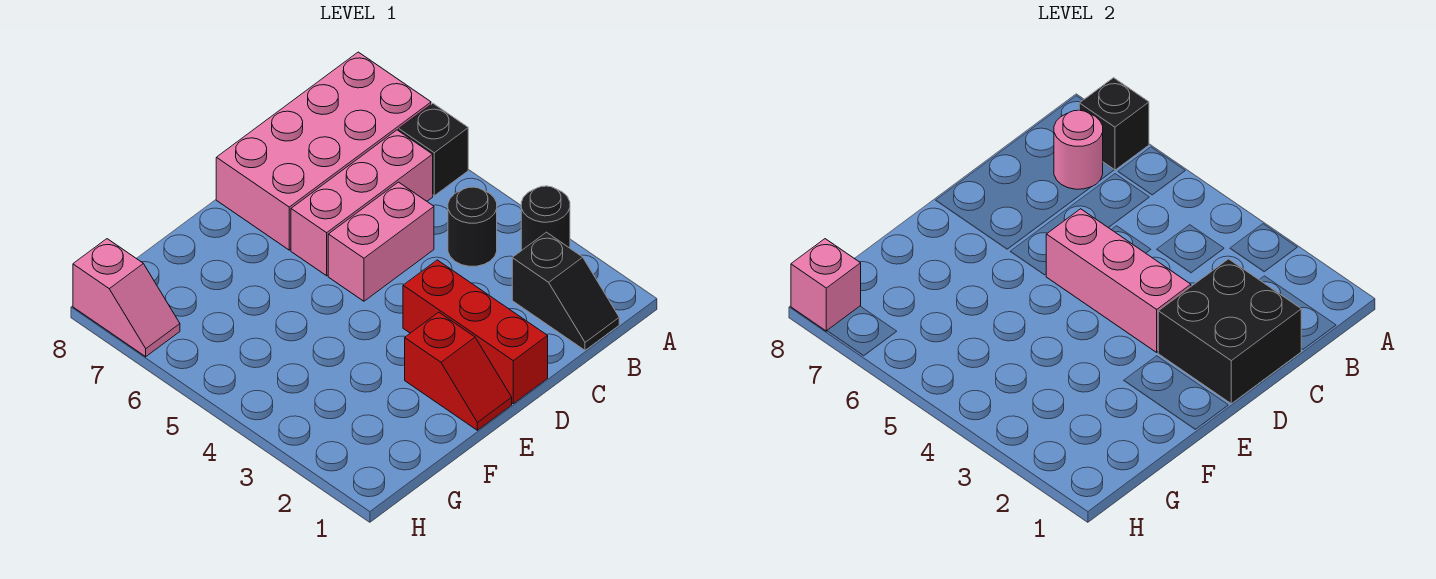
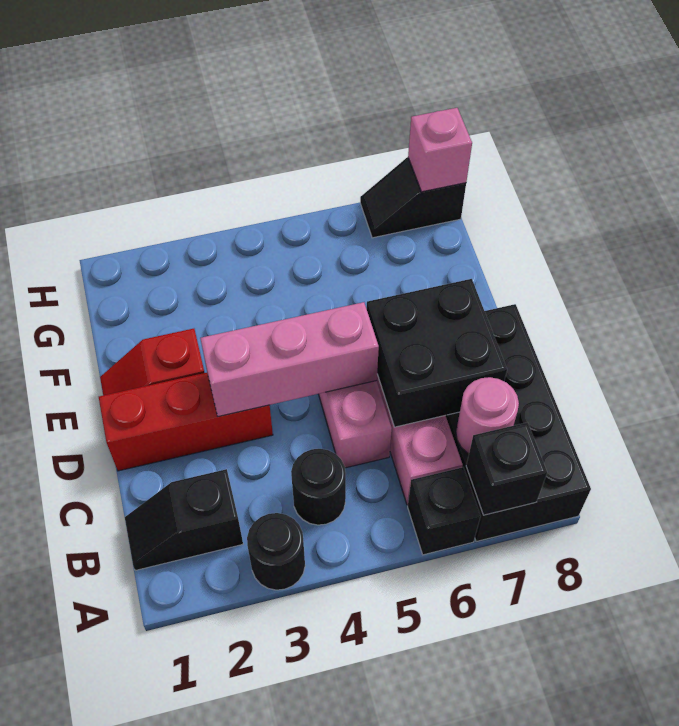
pink 2x4 brick [216,52,431,250] -> black 2x4 brick [446,304,591,542]
black 2x2 brick [1158,259,1301,404] -> black 2x2 brick moved to [366,279,507,427]
pink 1x2 slope [73,239,180,357] -> black 1x2 slope [360,157,466,238]

